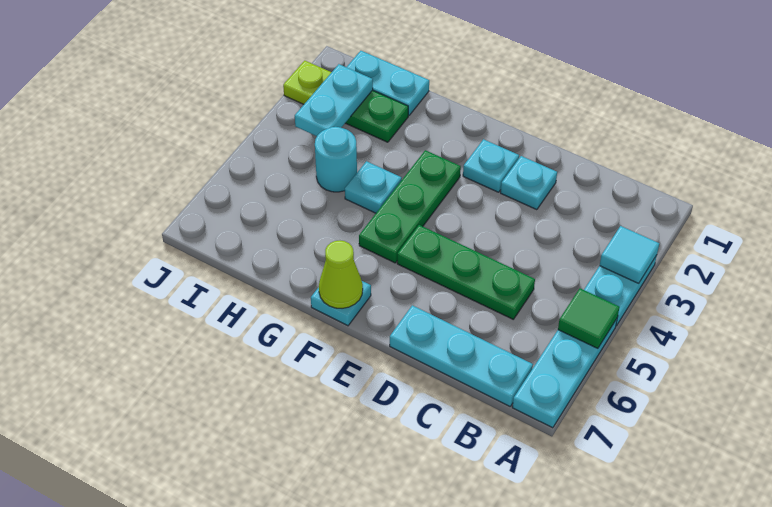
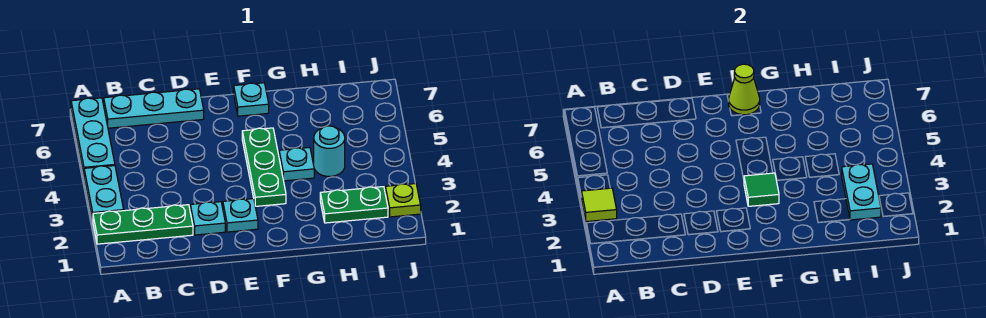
cyan 1x1 tile [600,226,659,284] -> lime 1x1 tile [582,188,617,222]
green 1x1 tile [558,288,619,348] -> green 1x1 tile moved to [744,173,779,206]
green 1x3 plate [397,225,535,319] -> green 1x3 plate moved to [93,205,193,244]
cyan 1x2 plate [347,51,429,116] -> none

